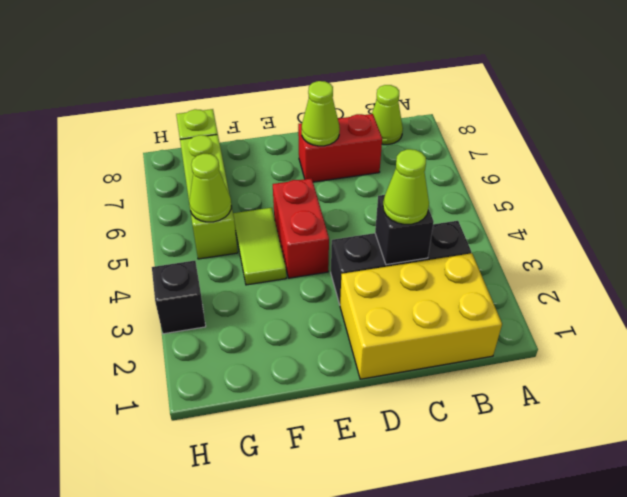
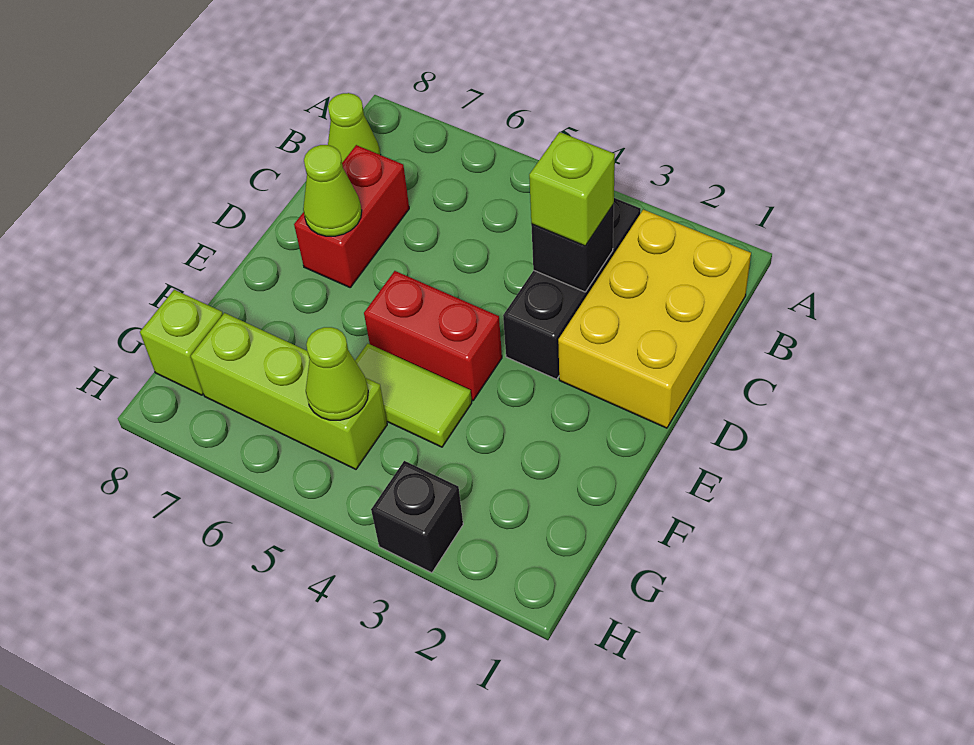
lime 1x1 cone [383,149,429,224] -> lime 1x1 brick [529,132,615,246]

